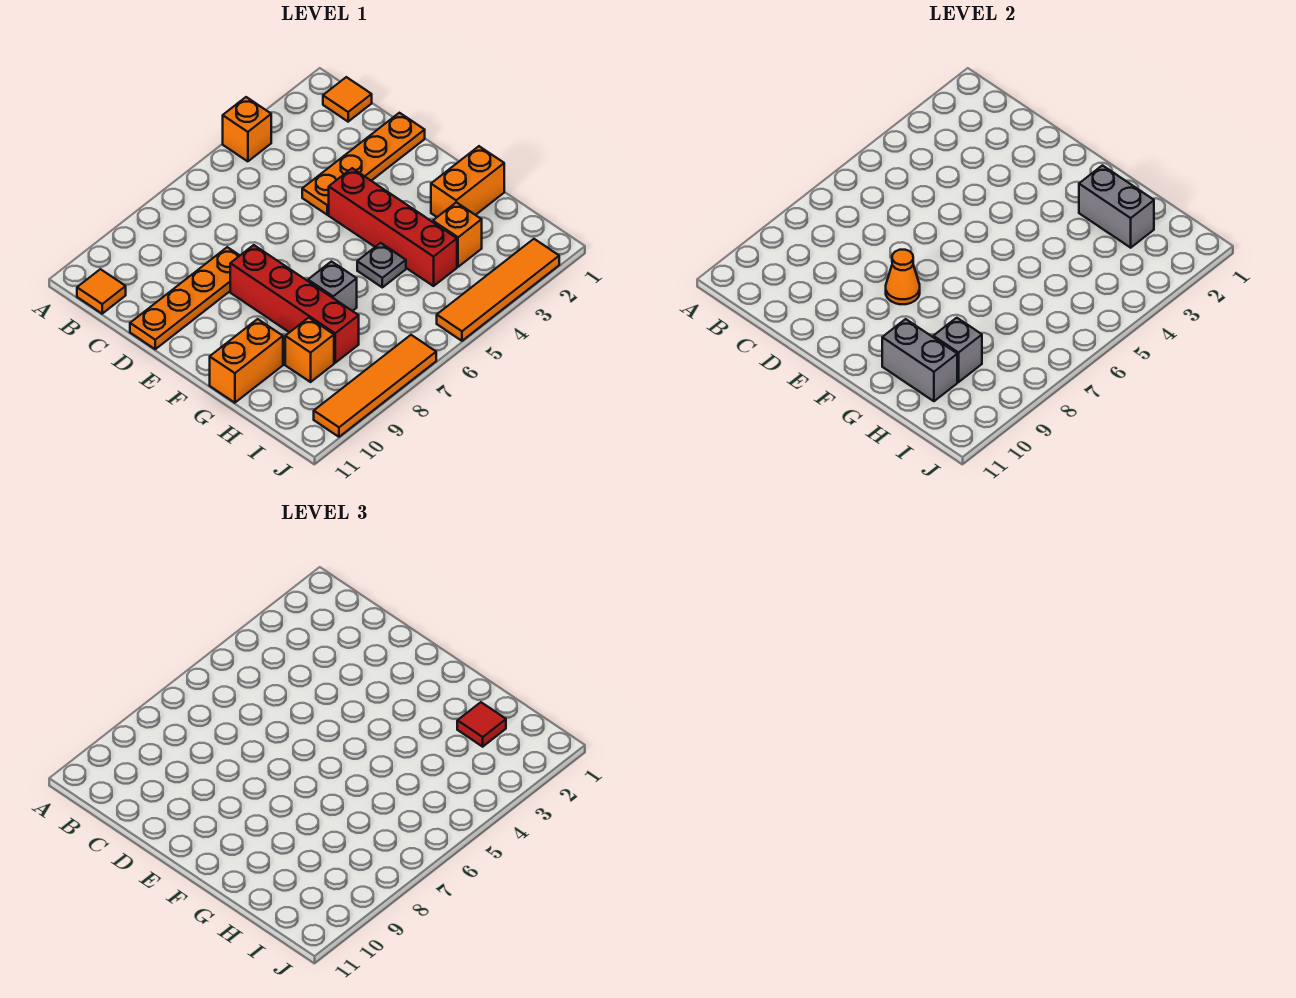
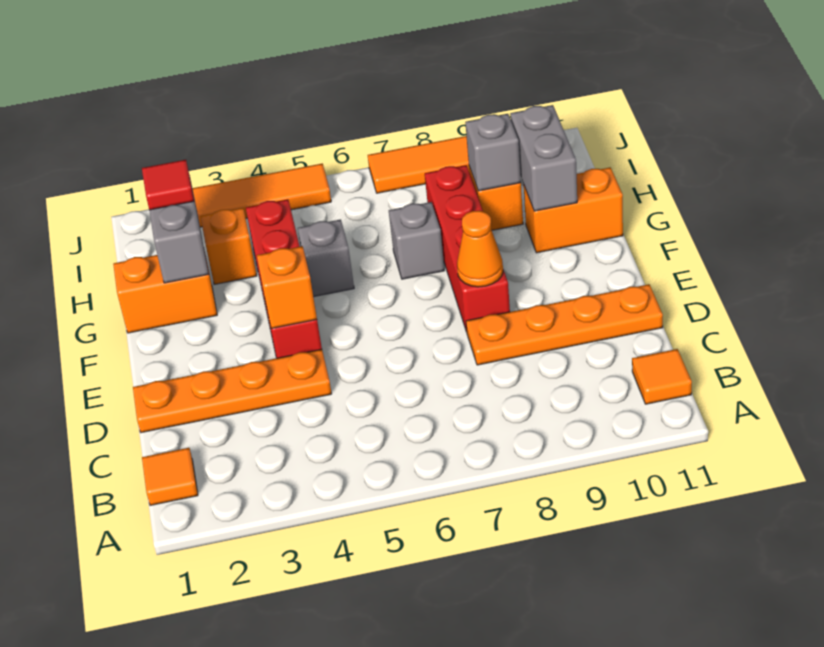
orange 1x1 brick [223,97,271,161] -> orange 1x1 brick moved to [257,246,317,329]
grey 1x1 plate [357,243,406,287] -> grey 1x1 brick [298,219,354,297]

